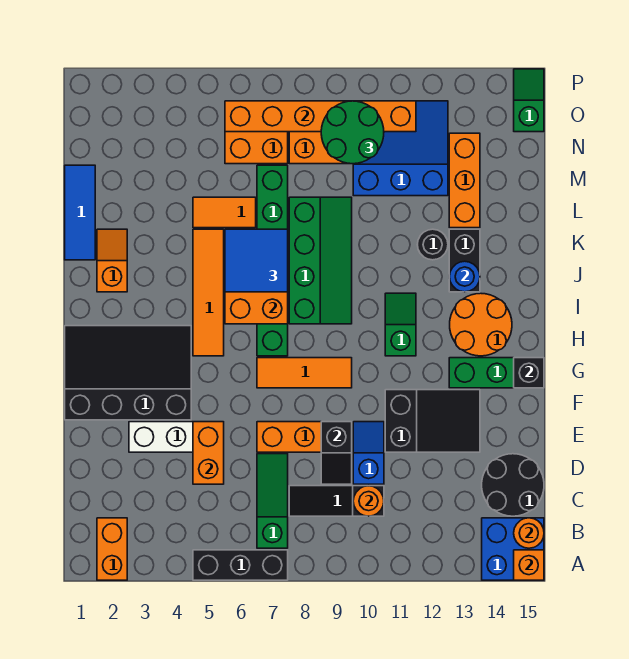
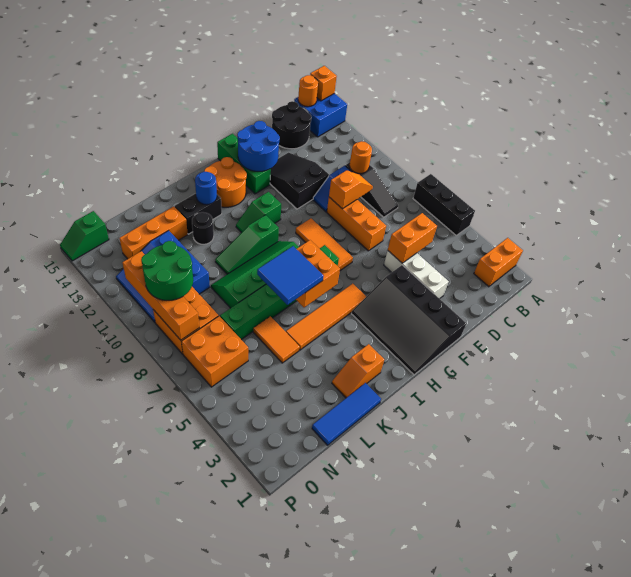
green 1x3 slope [257,454,288,548] -> green 1x3 slope moved to [215,215,279,274]
black 1x2 slope [321,422,352,484] -> orange 1x2 slope [329,170,373,209]
none -> blue 2x2 round brick [237,121,280,171]
black 1x1 brick [514,358,544,388] -> none
orange 1x6 brick [225,101,416,132] -> orange 1x4 brick [122,251,199,340]

